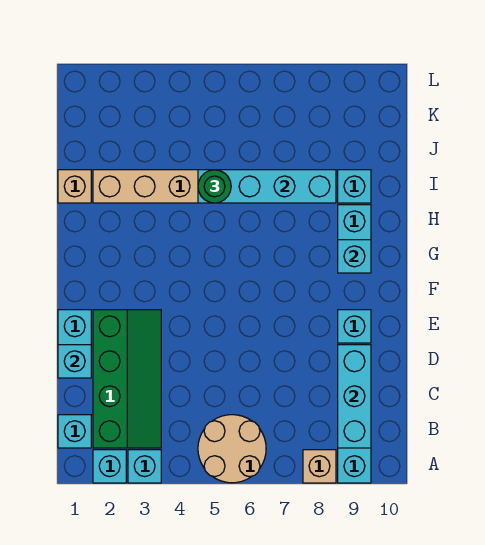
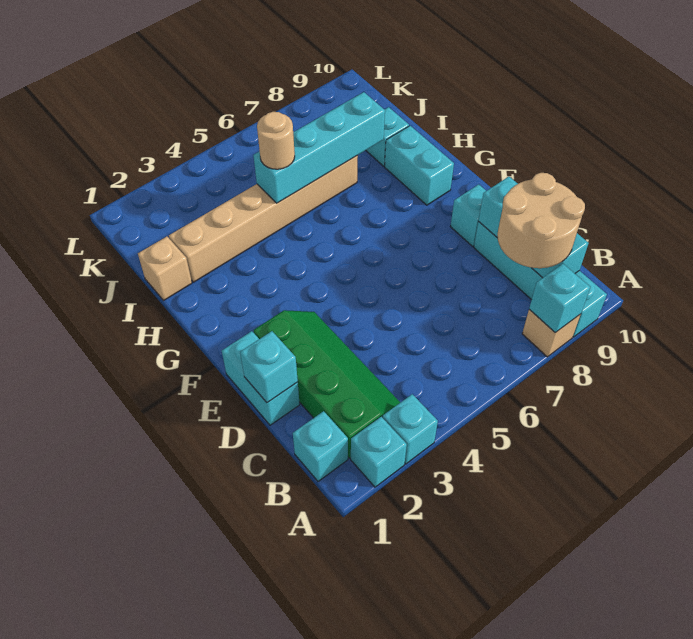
tan 2x2 round brick [198,415,266,483] -> tan 2x2 round brick moved to [498,173,585,268]
cyan 1x1 brick [338,240,371,273] -> cyan 1x1 brick moved to [529,264,590,333]
green 1x1 round brick [198,170,231,203] -> tan 1x1 round brick [257,112,295,169]

